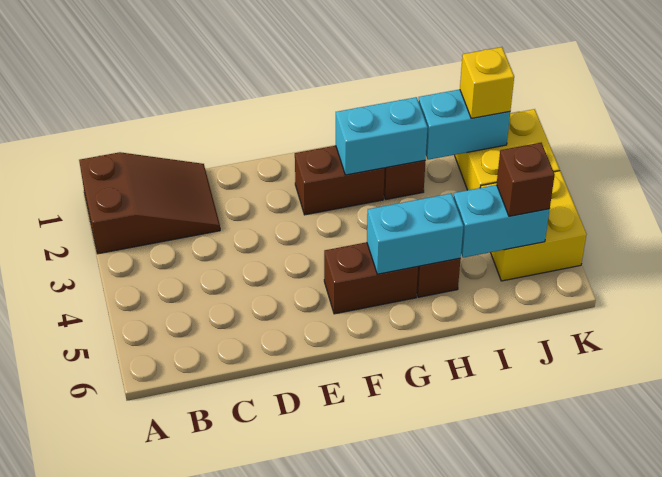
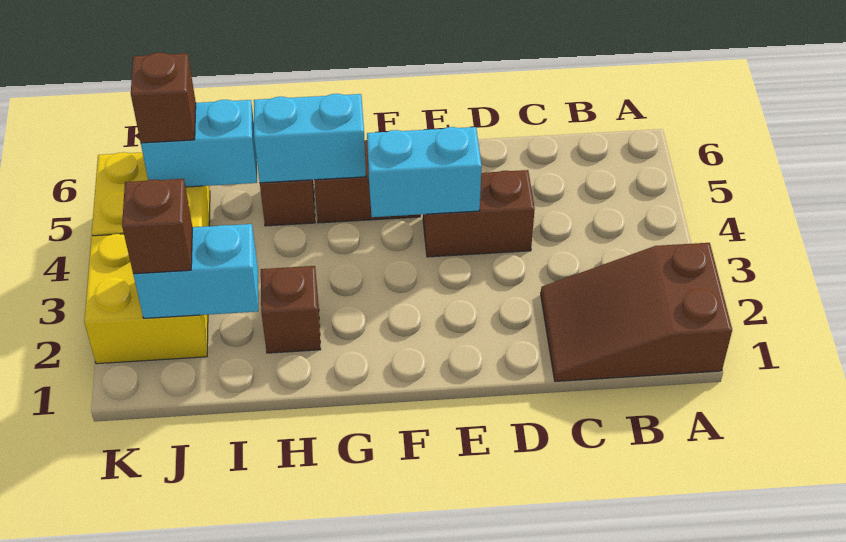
brown 1x2 brick [295,146,385,215] -> brown 1x2 brick moved to [423,170,535,257]
cyan 1x2 brick [336,97,428,175] -> cyan 1x2 brick moved to [367,127,482,217]
yellow 1x1 brick [460,47,514,118] -> brown 1x1 brick [122,179,192,274]

